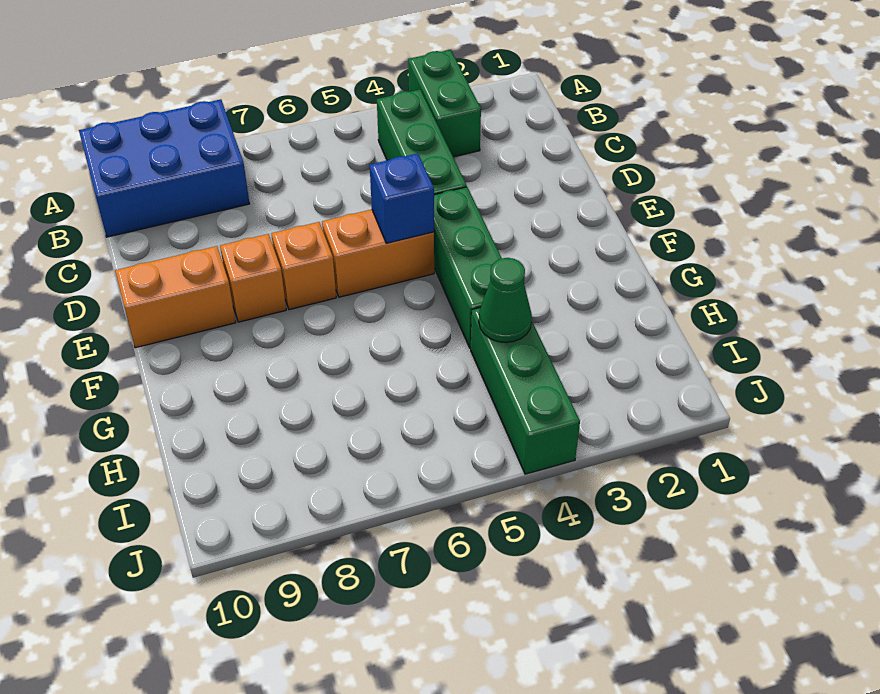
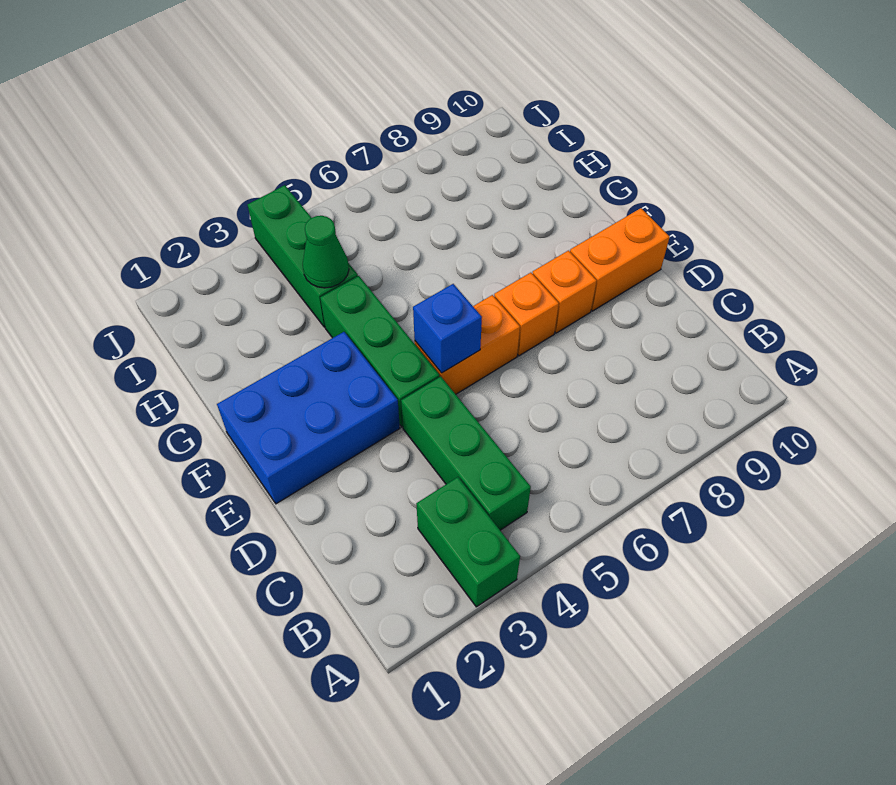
blue 2x3 brick [79,99,249,237] -> blue 2x3 brick moved to [217,332,400,504]

